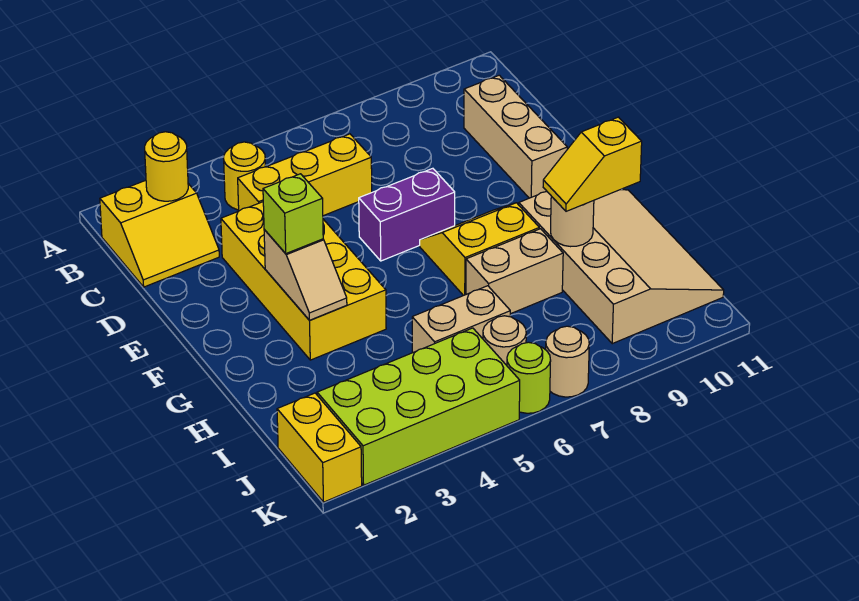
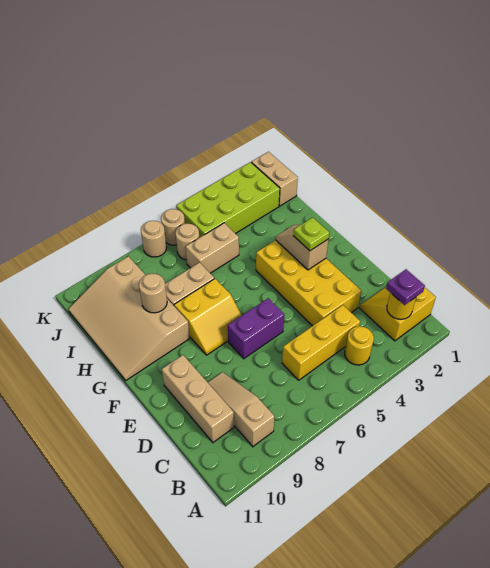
none -> purple 1x1 plate [386,269,425,305]
none -> tan 1x3 slope [208,372,275,447]
lime 1x1 brick [263,174,323,253] -> lime 1x1 plate [293,217,329,251]
yellow 1x2 slope [543,117,642,211] -> none
yellow 1x2 brick [277,393,362,502] -> tan 1x2 brick [251,152,298,206]
lime 1x1 round brick [507,342,551,413] -> tan 1x1 round brick [161,209,185,245]

